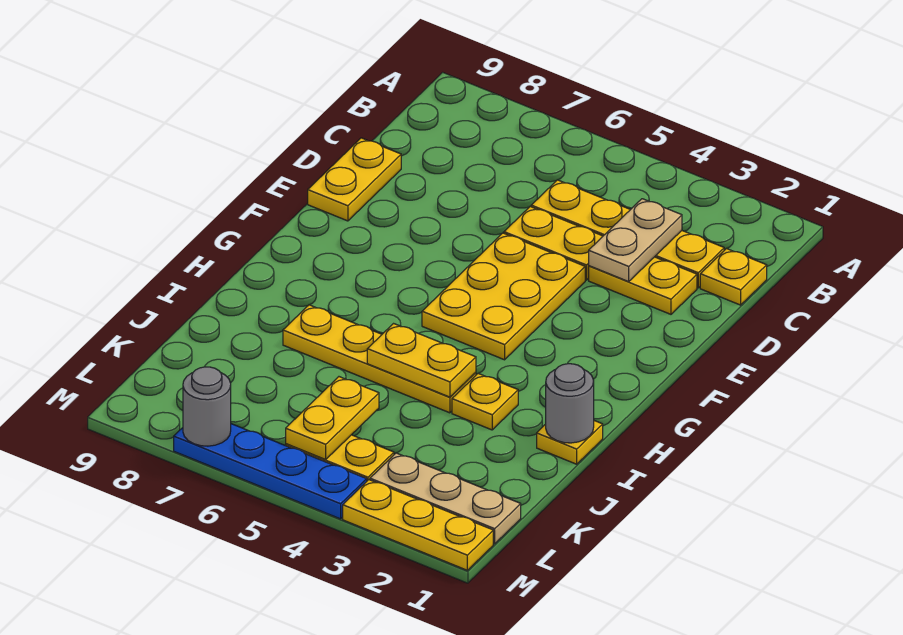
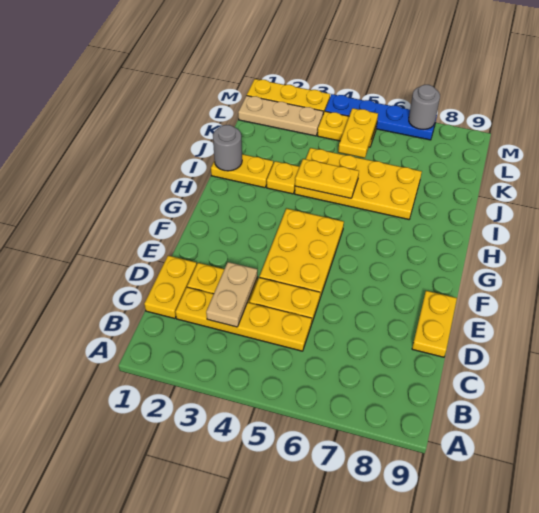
yellow 1x1 plate [700,249,767,305] -> yellow 1x2 plate [144,256,197,319]
yellow 1x1 plate [537,421,603,464] -> yellow 1x2 plate [211,154,273,188]
yellow 1x4 plate [283,305,476,413] -> yellow 2x4 plate [295,148,422,219]

